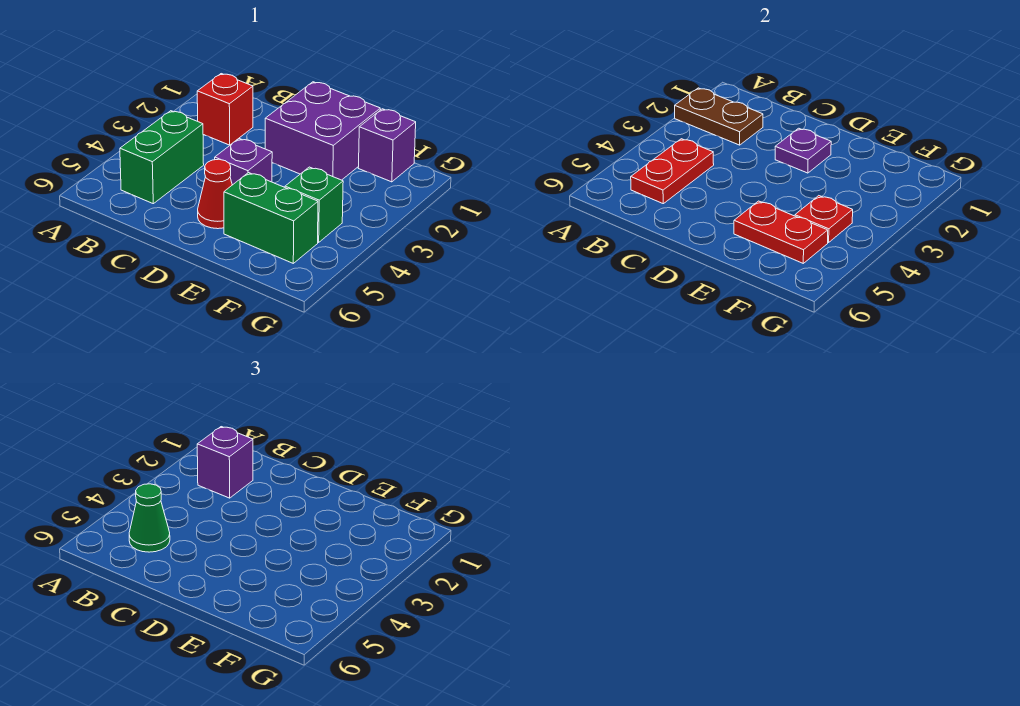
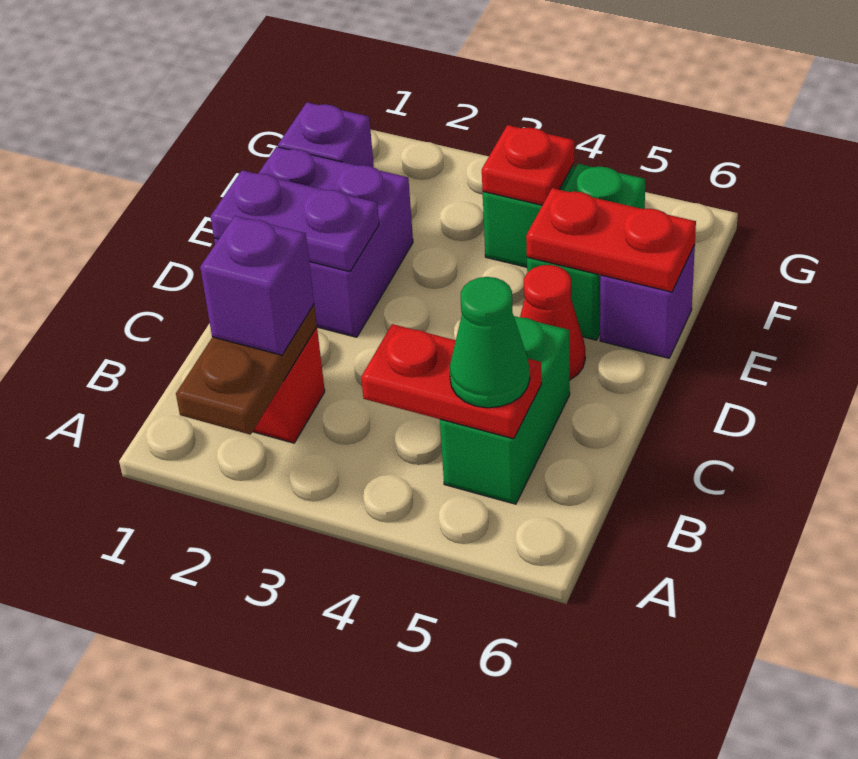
green 1x2 brick [120,111,204,204] -> green 1x2 brick turned to [440,316,570,504]
purple 1x1 plate [775,128,831,173] -> purple 1x2 plate [211,170,379,272]
purple 1x1 brick [215,139,272,185] -> purple 1x1 brick moved to [600,245,695,358]
red 1x2 plate [734,201,828,263] -> red 1x2 plate turned to [526,188,696,292]

